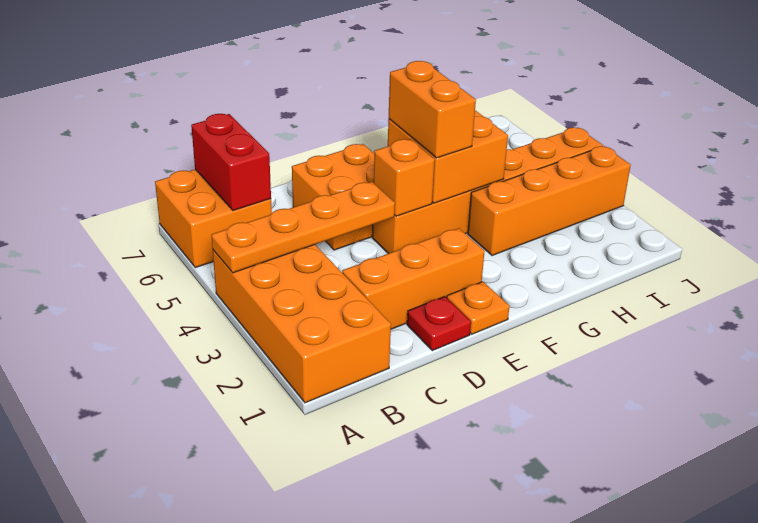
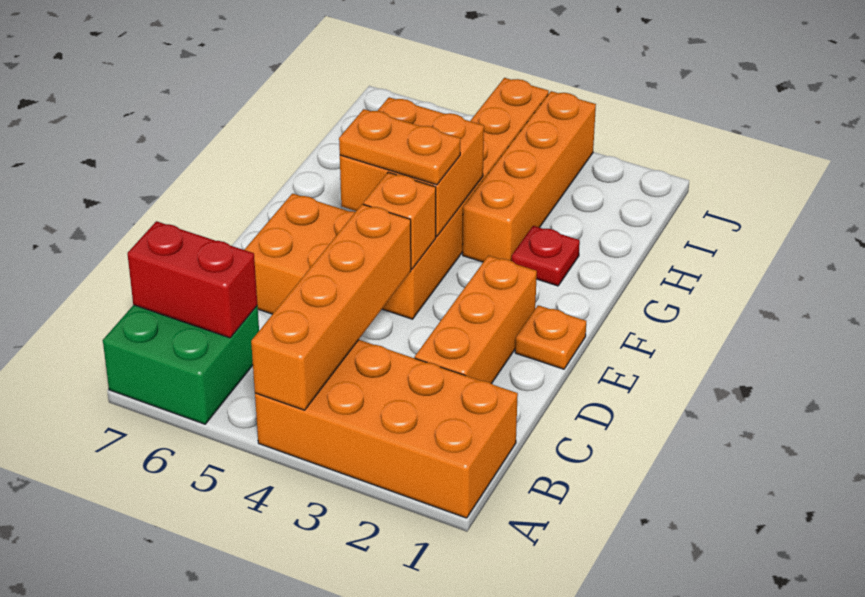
orange 1x4 plate [211,182,395,273] -> orange 1x4 brick [251,204,411,410]
orange 2x2 brick [155,169,272,268] -> green 2x2 brick [103,305,259,424]
red 1x1 plate [407,296,471,351] -> red 1x1 plate moved to [512,226,580,286]
orange 1x2 brick [389,61,476,158] -> orange 1x2 plate [339,109,460,185]

